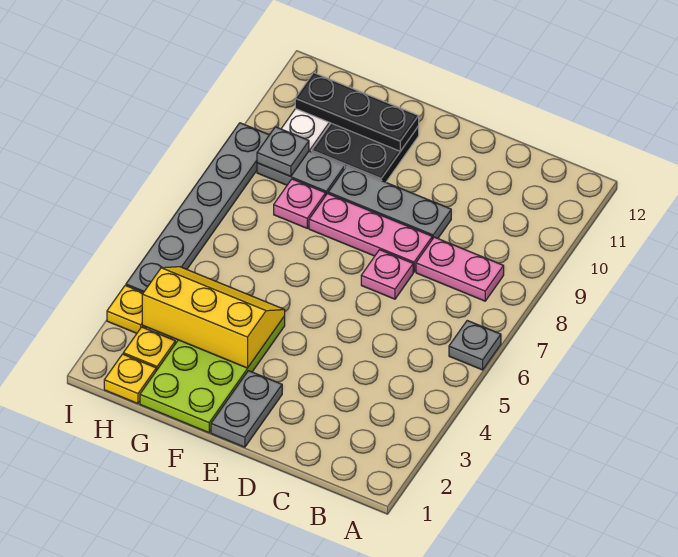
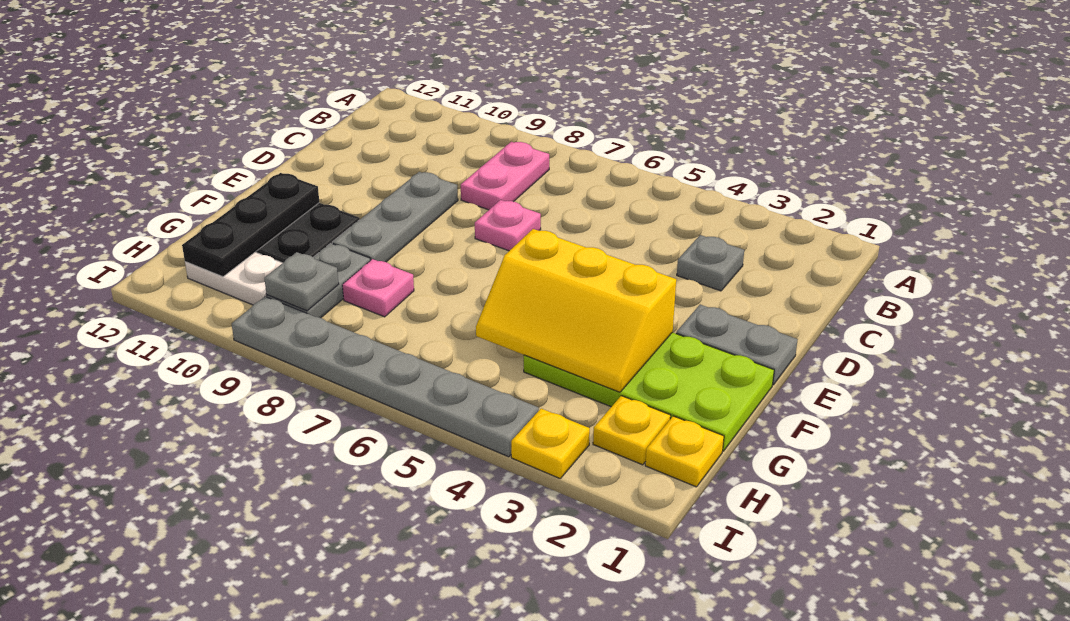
grey 1x1 plate [449,321,501,370] -> grey 1x1 plate moved to [677,235,744,291]
pink 1x3 plate [309,194,432,272] -> none
yellow 2x3 slope [142,267,285,368] -> yellow 2x3 slope turned to [476,229,676,392]

